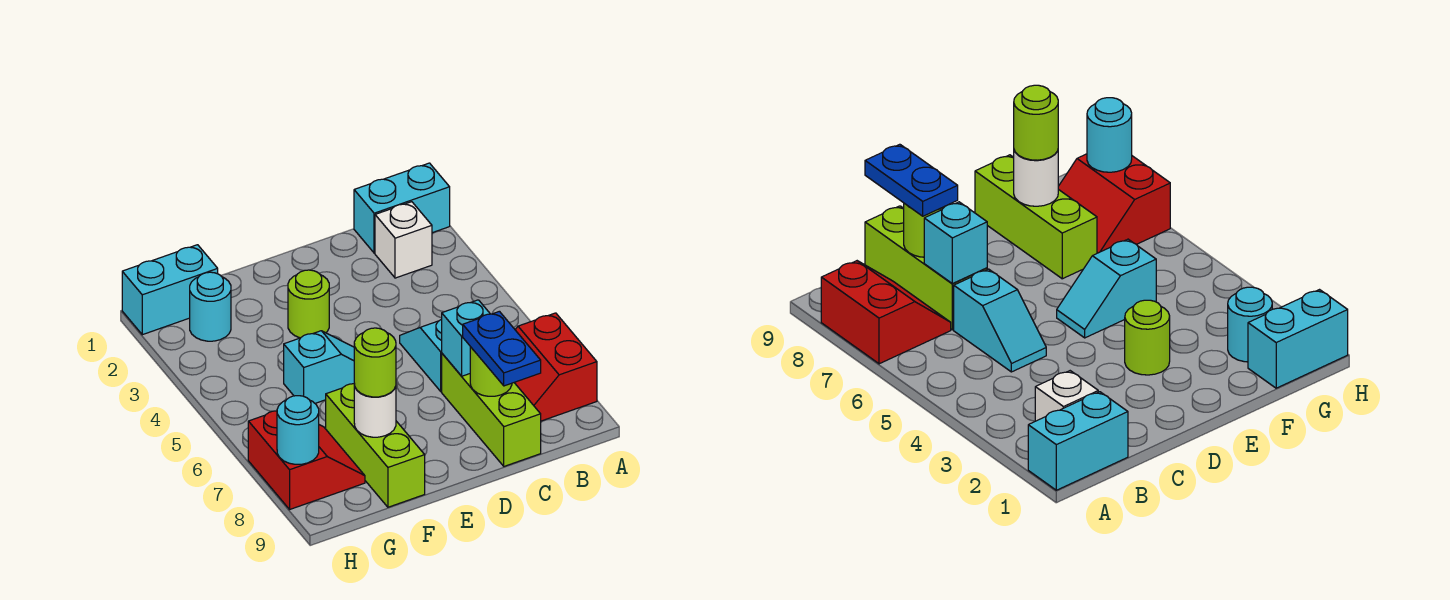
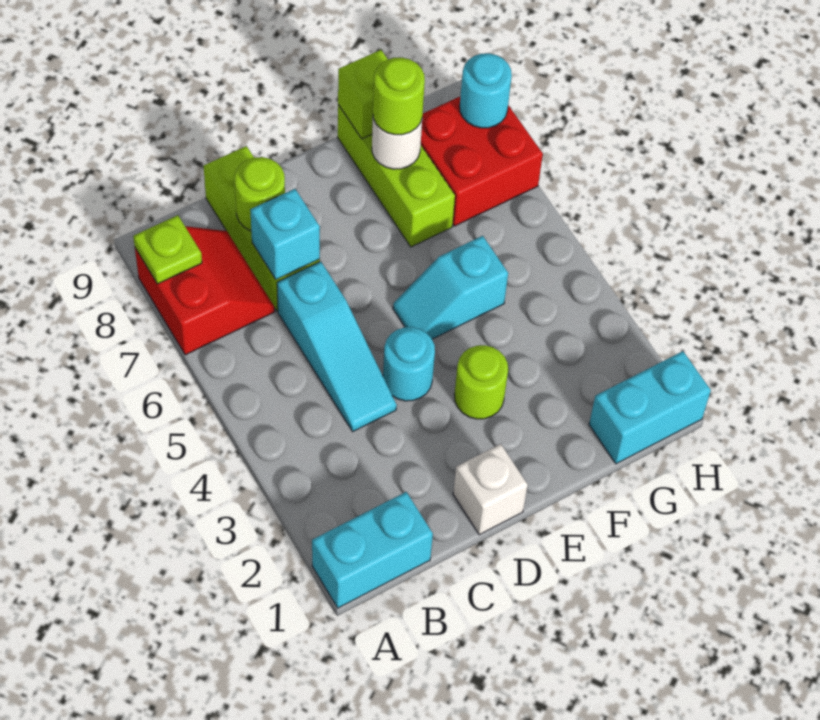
none -> lime 1x1 plate [133,215,202,284]
white 1x1 brick [375,202,432,278] -> white 1x1 brick moved to [453,444,528,535]
cyan 1x2 slope [400,319,442,391] -> cyan 1x3 slope [277,261,397,431]
blue 1x2 plate [463,311,541,386] -> none
none -> lime 1x1 brick [338,50,388,139]
cyan 1x1 round brick [190,272,231,341] -> cyan 1x1 round brick moved to [383,327,435,401]
red 2x2 slope [248,411,365,509] -> red 2x2 brick [421,97,543,226]

